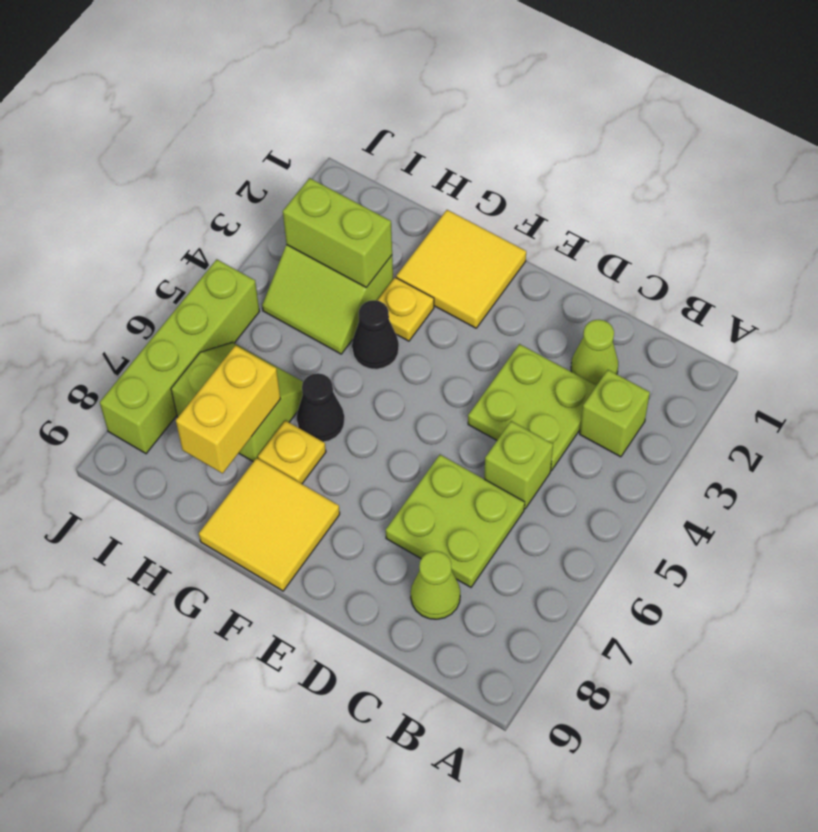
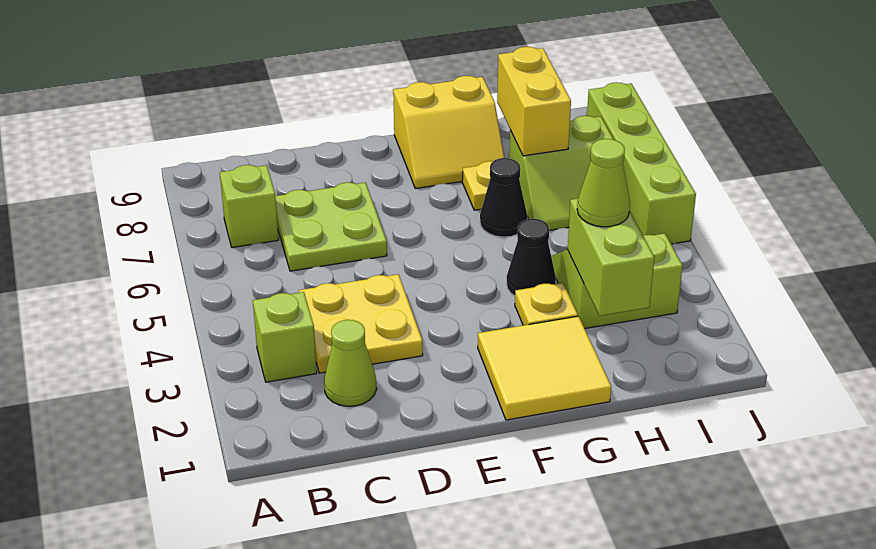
lime 2x2 plate [468,344,597,471] -> yellow 2x2 plate [299,274,423,373]
lime 1x1 brick [484,421,553,509] -> lime 1x1 brick moved to [220,165,279,248]
lime 1x1 cone [411,551,460,619] -> lime 1x1 cone moved to [577,139,630,227]
yellow 2x2 tile [199,458,340,591] -> yellow 2x2 slope [393,76,505,189]
lime 1x2 brick [283,178,392,288] -> lime 1x2 brick turned to [568,198,654,316]

